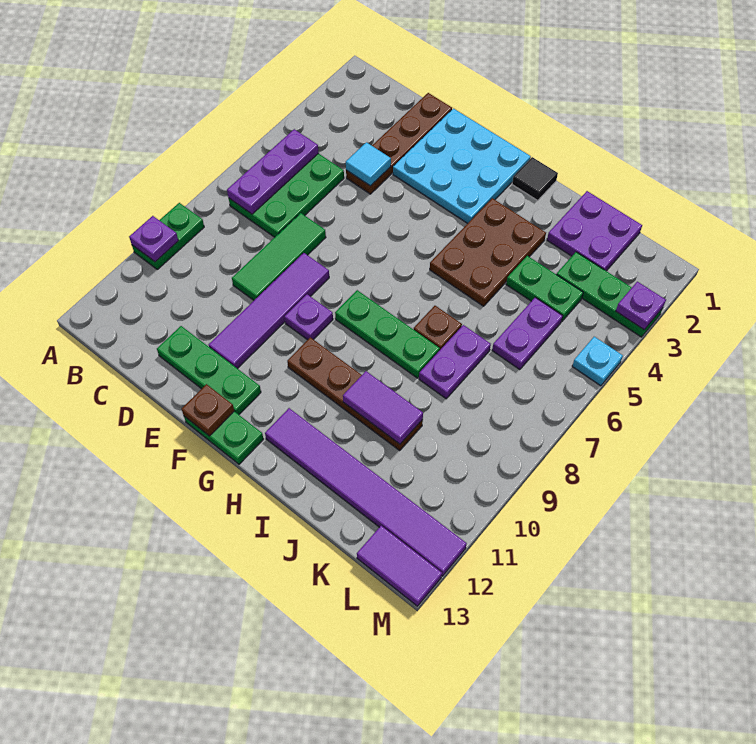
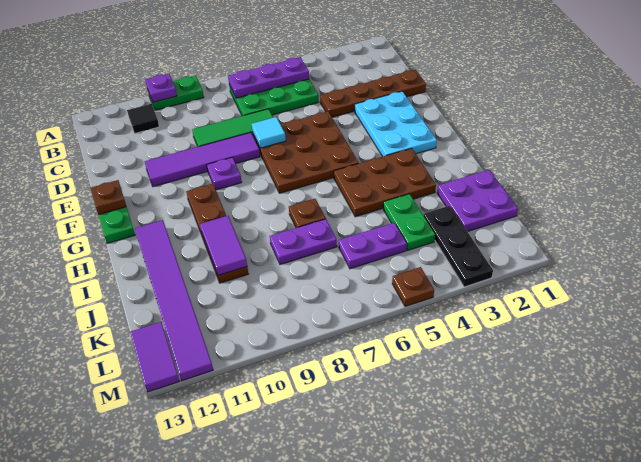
cyan 1x1 tile [346,142,391,186] -> cyan 1x1 tile moved to [252,117,286,148]
green 1x3 plate [157,326,261,415] -> none
cyan 3x3 plate [393,109,531,223] -> cyan 2x3 plate [355,91,437,157]
none -> brown 3x3 plate [253,112,359,193]
green 1x3 plate [335,290,440,378] -> none
black 1x1 tile [512,157,558,201] -> black 1x1 tile moved to [127,104,159,133]
green 1x3 plate [556,252,663,337] -> black 1x3 plate [424,206,493,287]
purple 1x1 plate [616,282,666,330] -> none
cyan 1x1 plate [572,337,623,386] -> brown 1x1 plate [392,267,434,307]

